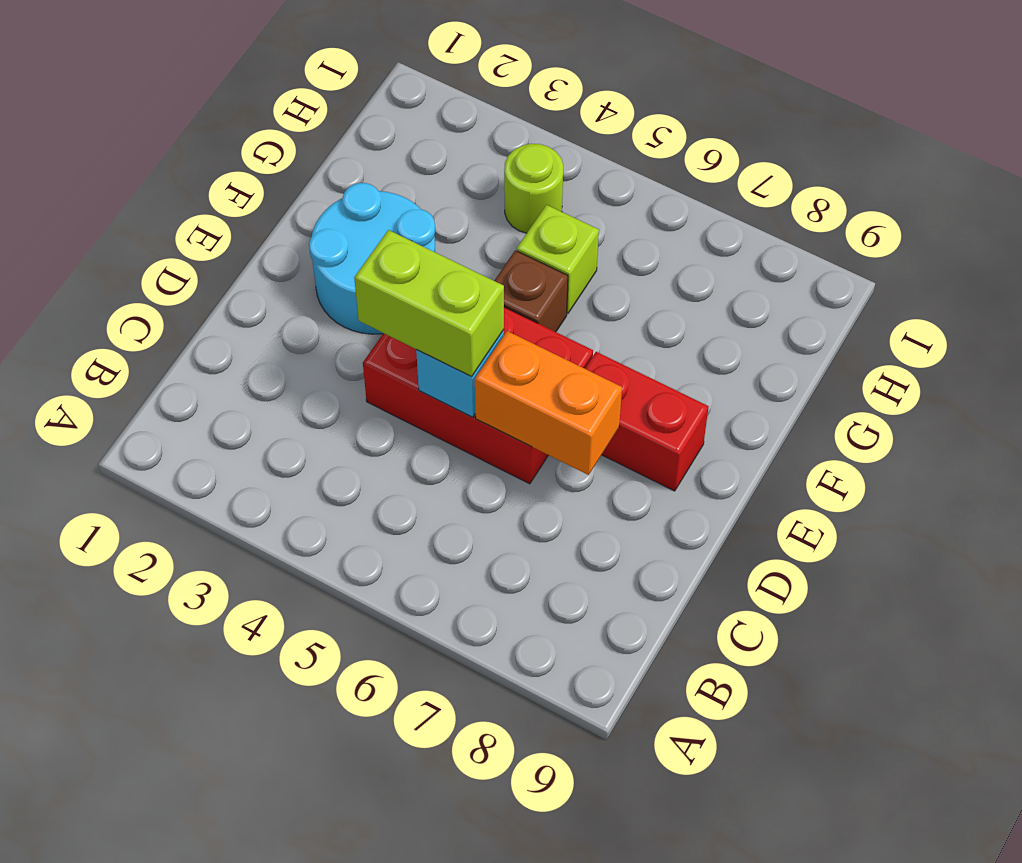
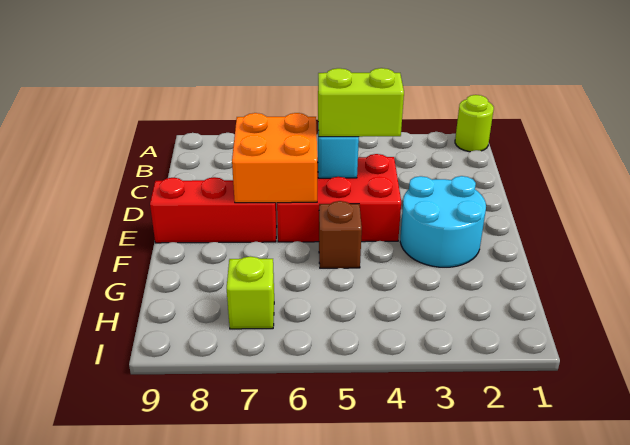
orange 1x2 brick [475,331,622,475] -> orange 2x2 brick [232,113,317,203]
red 1x2 brick [585,352,709,491] -> red 1x3 brick [150,177,277,243]
lime 1x1 brick [517,205,599,314] -> lime 1x1 brick moved to [227,256,274,329]
lime 1x1 round brick [504,144,563,233] -> lime 1x1 round brick moved to [455,95,494,152]

